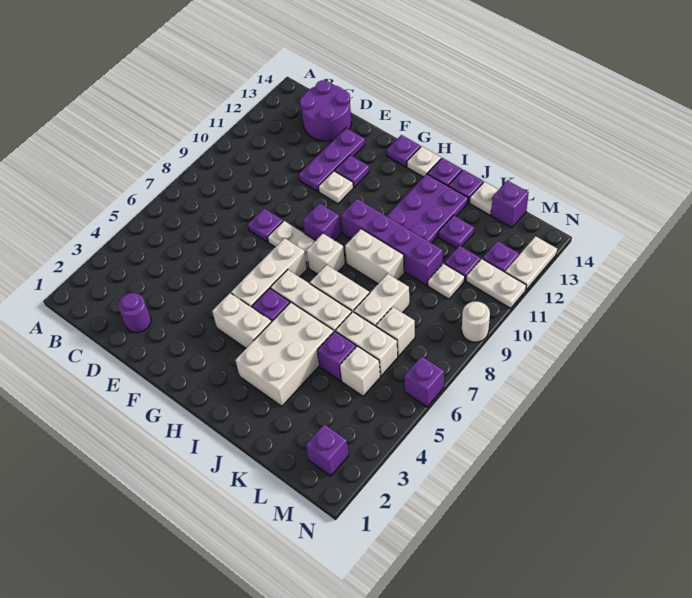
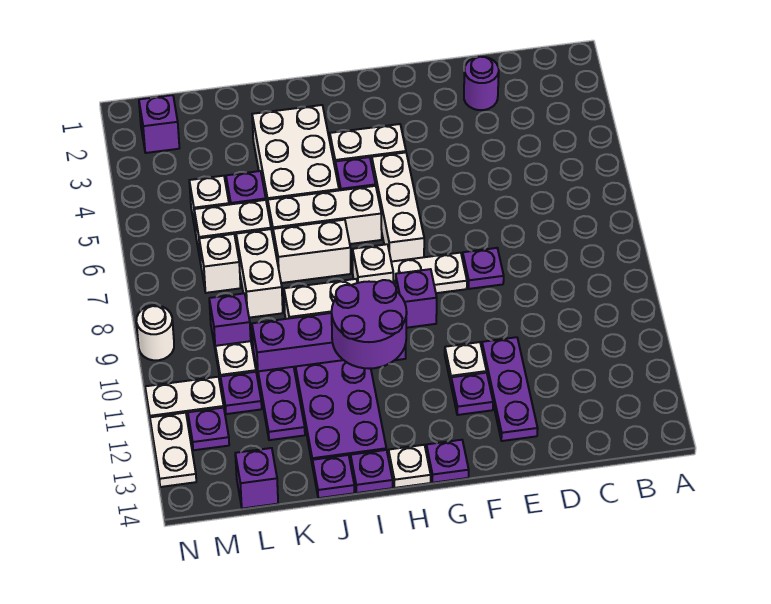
purple 2x2 round brick [300,80,351,141] -> purple 2x2 round brick moved to [332,280,407,369]
purple 1x1 plate [438,215,474,248] -> purple 1x2 plate [258,367,305,440]
white 1x1 plate [470,182,499,215] -> none
purple 1x1 brick [405,356,444,407] -> purple 1x1 brick moved to [209,293,251,351]

